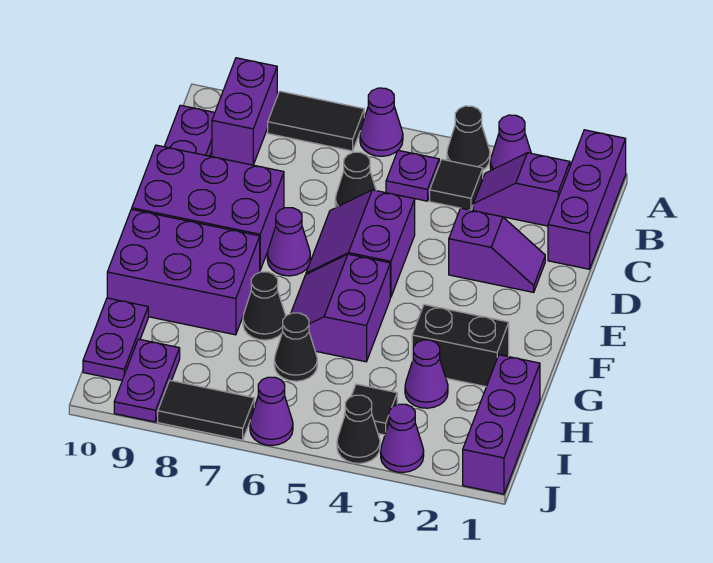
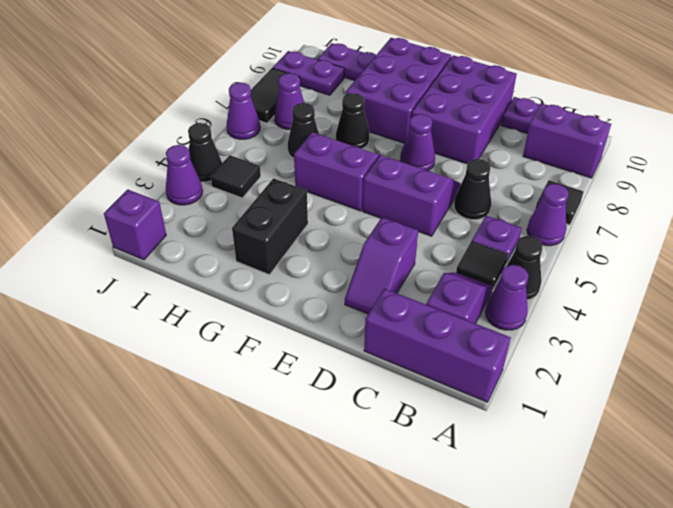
black 1x2 tile [268,91,364,151] -> black 1x1 tile [536,180,583,225]
purple 1x3 brick [463,355,540,494] -> purple 1x1 brick [104,189,166,260]
purple 1x1 cone [405,340,448,408] -> purple 1x1 cone moved to [274,73,304,130]

